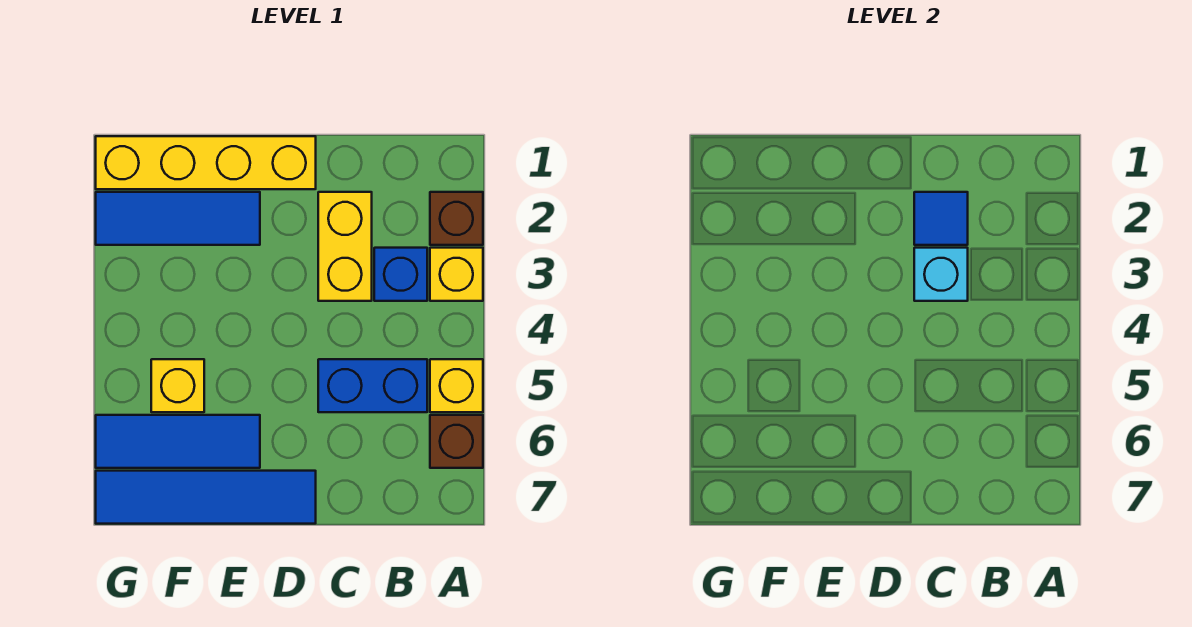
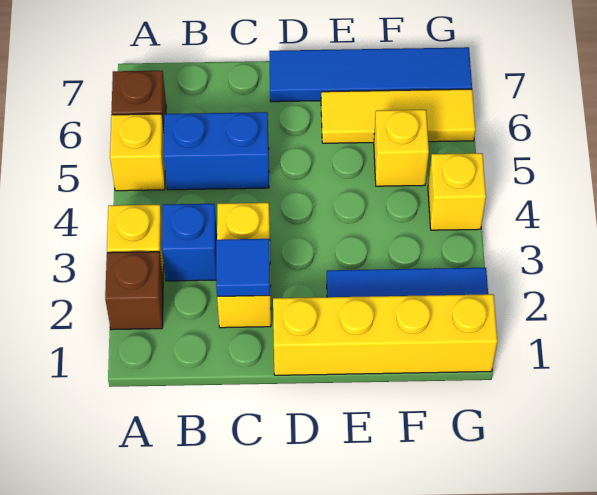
cyan 1x1 brick [914,248,968,301] -> none
blue 1x3 tile [96,415,260,468] -> yellow 1x3 tile [321,89,475,143]
none -> yellow 1x1 brick [428,153,486,230]

